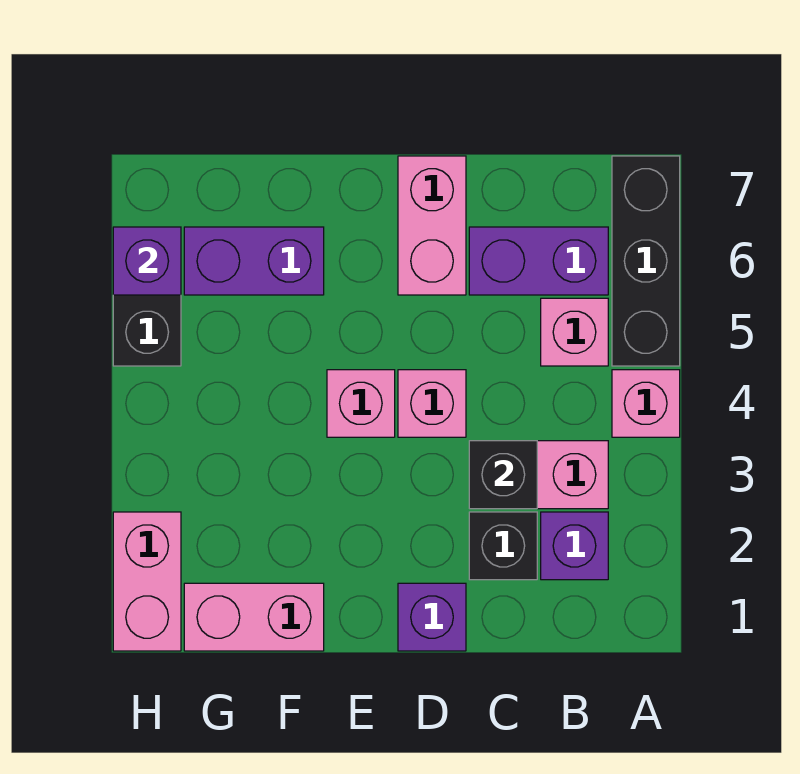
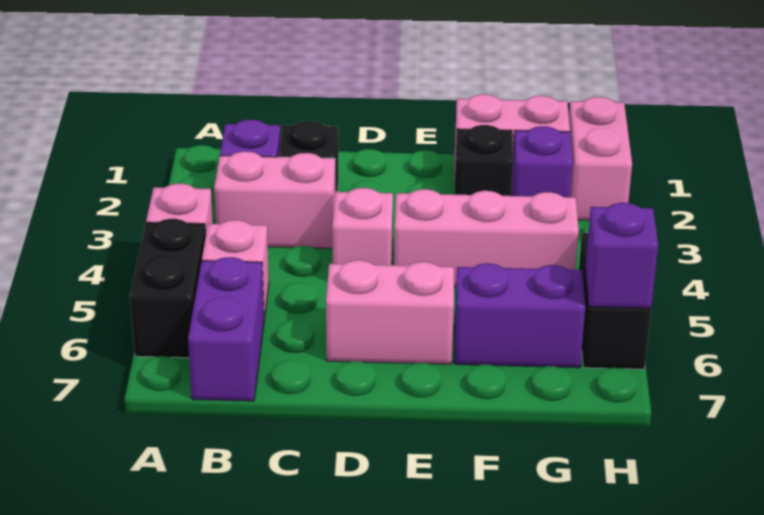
black 1x3 brick [612,156,680,366] -> black 1x2 brick [130,219,206,358]
purple 1x2 brick [469,227,608,295] -> purple 1x2 brick turned to [188,257,264,401]
black 1x1 brick [469,441,537,509] -> black 1x1 brick moved to [455,125,513,196]
purple 1x1 brick [398,583,466,651] -> purple 1x1 brick moved to [512,126,573,197]
pink 1x2 brick [398,156,466,295] -> pink 1x2 brick turned to [326,260,454,364]
pink 1x1 brick [327,370,395,437] -> pink 1x3 brick [394,189,579,287]

